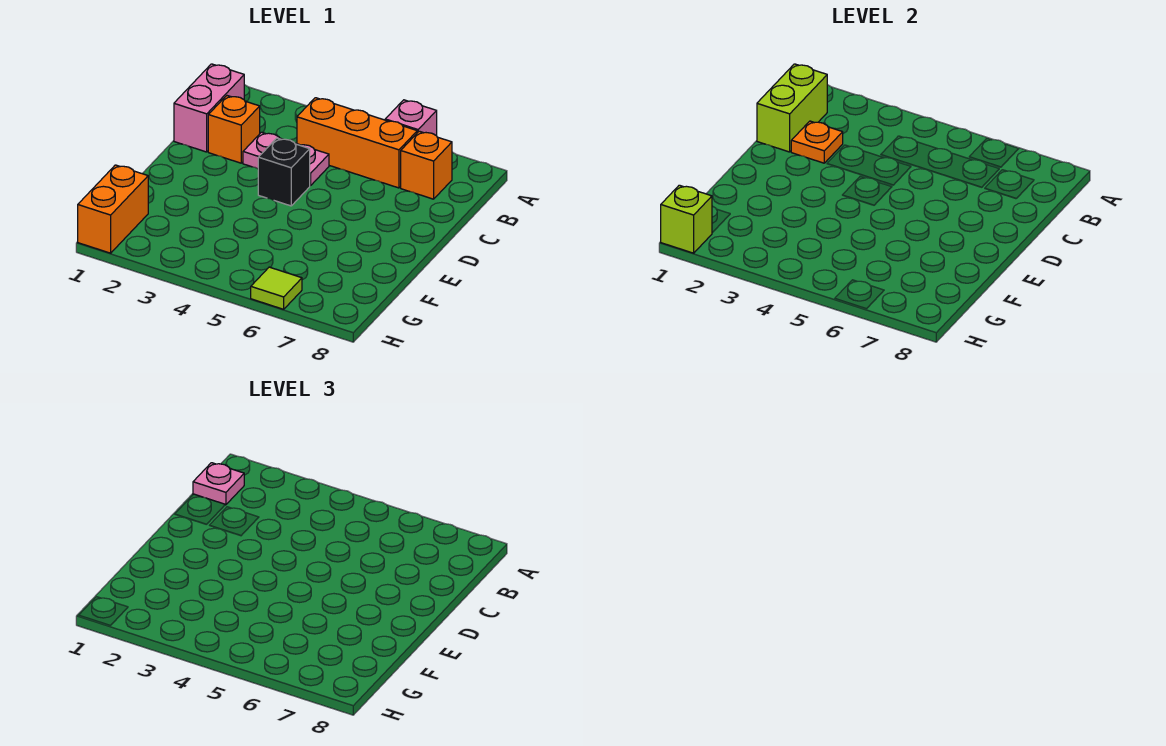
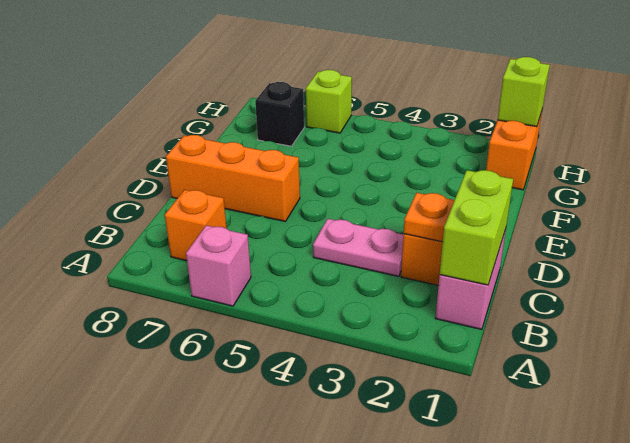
pink 1x1 plate [193,463,244,505] -> none
orange 1x3 brick [297,98,417,188] -> orange 1x3 brick moved to [166,135,300,222]
black 1x1 brick [258,138,310,206] -> black 1x1 brick moved to [255,82,304,146]
lime 1x1 tile [251,267,302,309] -> lime 1x1 brick [306,70,352,133]

